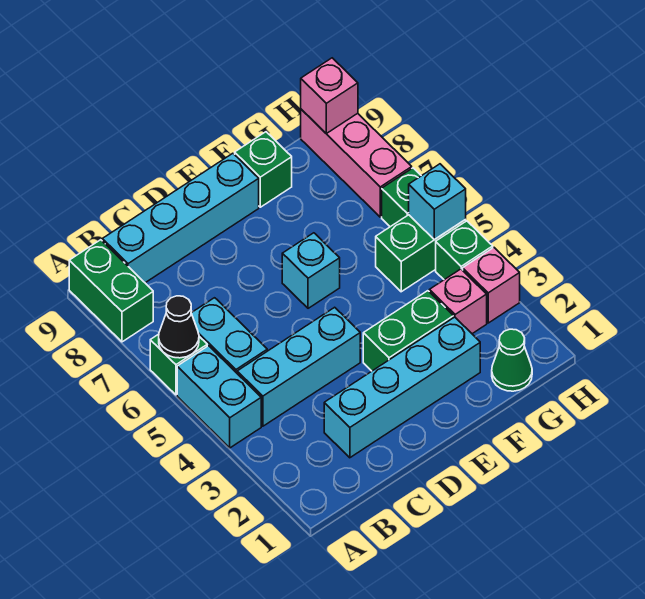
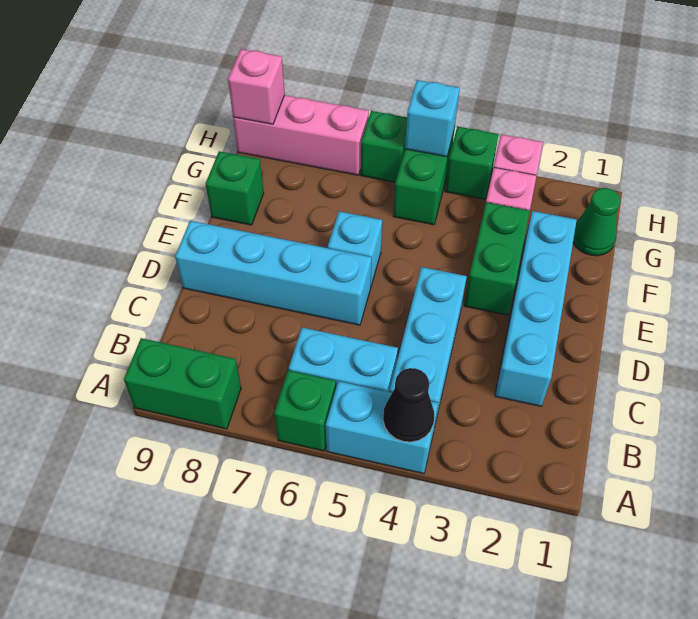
black 1x1 cone [159,296,199,358] -> black 1x1 cone moved to [383,368,434,442]
cyan 1x4 brick [102,153,259,283] -> cyan 1x4 brick turned to [175,221,372,325]

